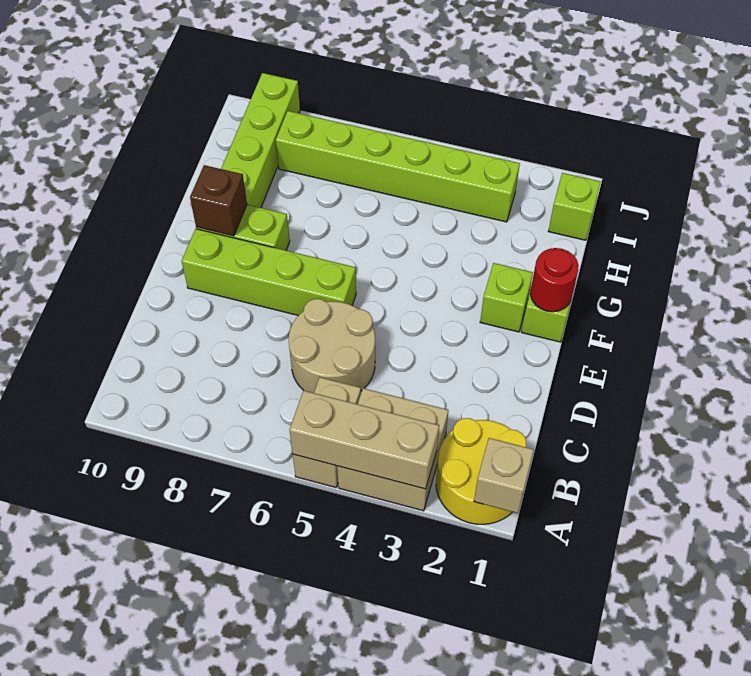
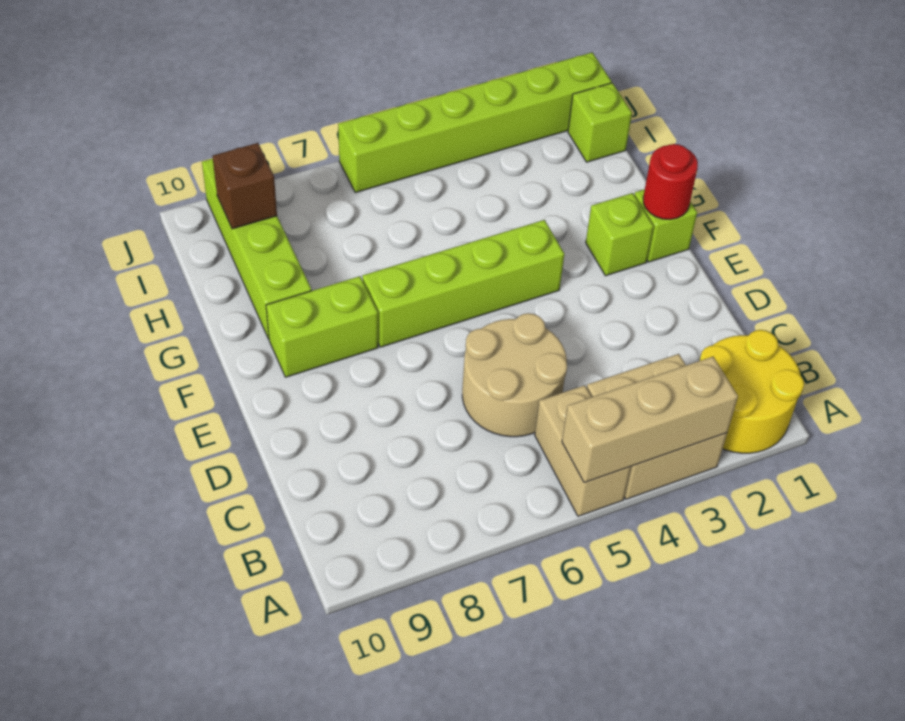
tan 1x1 brick [474,438,534,513] -> none
lime 1x4 brick [182,229,356,316] -> lime 1x4 brick moved to [362,220,564,347]
brown 1x1 brick [190,165,247,236] -> brown 1x1 brick moved to [213,143,277,229]
lime 1x6 brick [276,111,520,222] -> lime 1x6 brick moved to [338,52,611,193]

